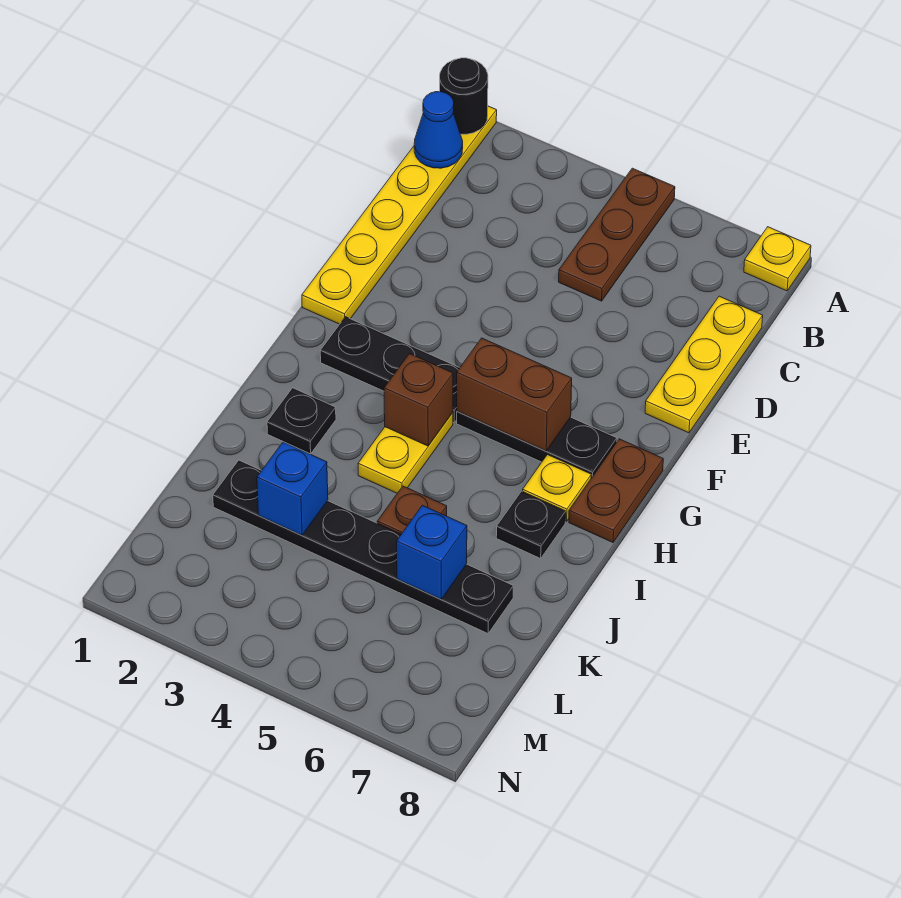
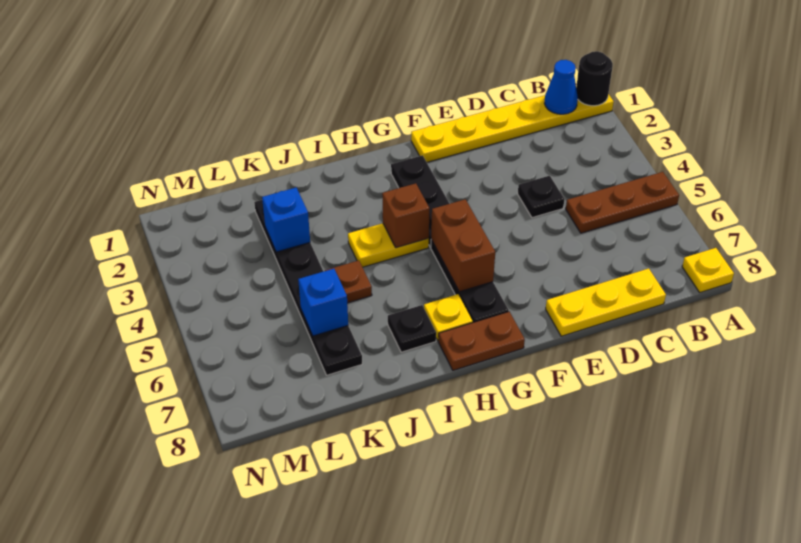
black 1x1 plate [267,388,336,454] -> black 1x1 plate moved to [518,176,564,218]

